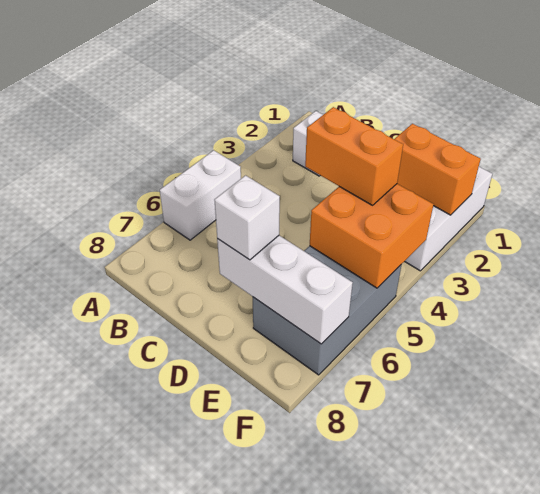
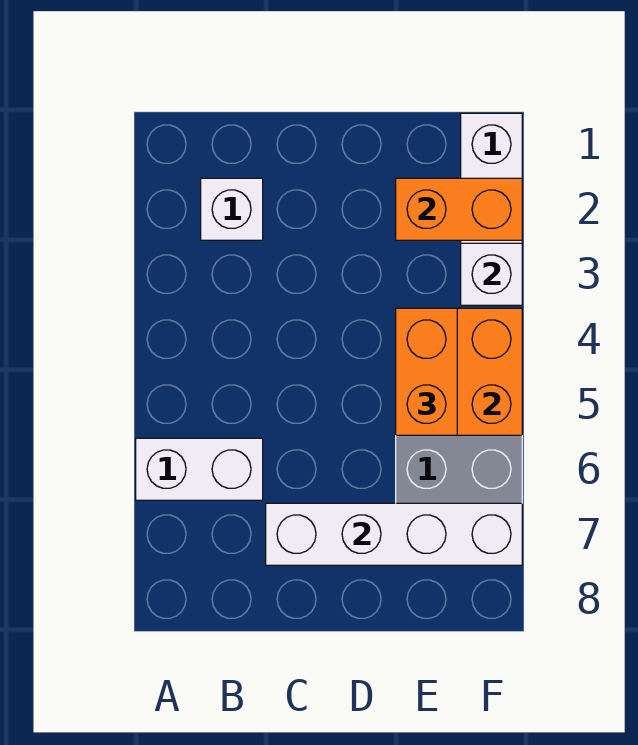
white 1x2 brick [160,150,241,240] -> white 1x2 brick turned to [136,438,263,500]
orange 1x2 brick [305,107,403,205] -> orange 1x2 brick turned to [396,308,457,435]
white 1x3 brick [217,236,353,344] -> white 1x4 brick [266,503,522,565]
white 1x1 brick [215,175,280,260] -> white 1x1 brick moved to [461,243,522,305]

